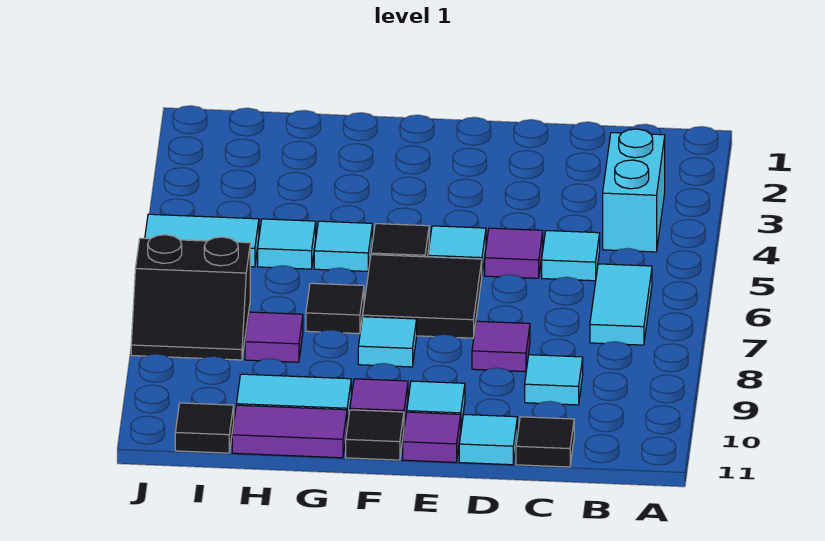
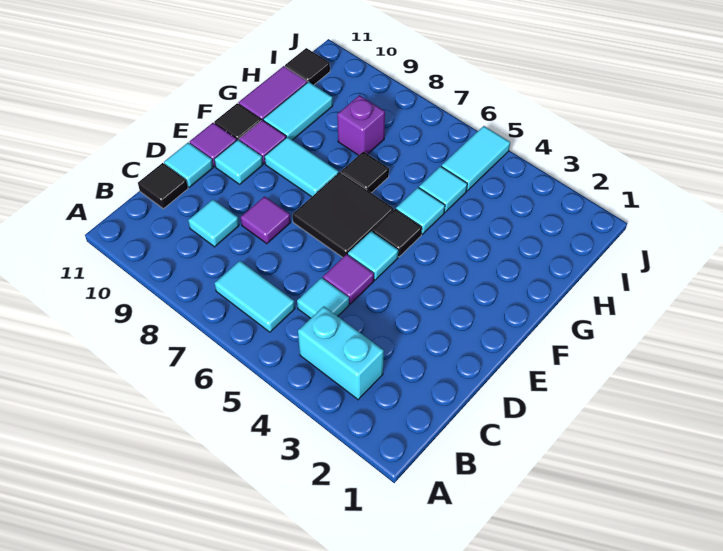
cyan 1x1 tile [358,317,417,367] -> cyan 1x2 tile [265,137,339,197]
purple 1x1 tile [245,312,303,362] -> purple 1x1 brick [337,95,385,155]
black 2x2 slope [131,235,250,360] -> none

